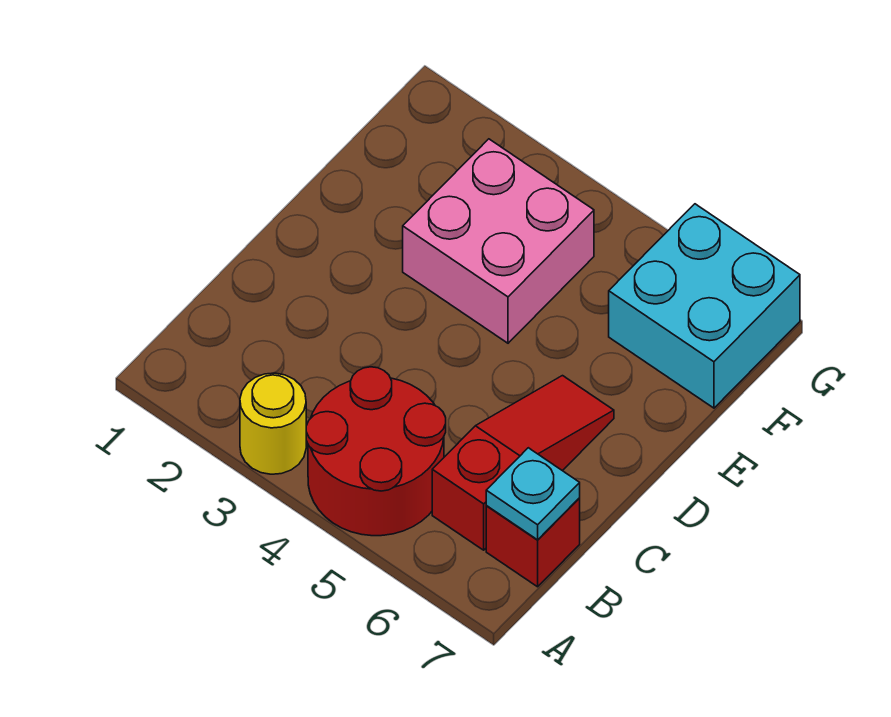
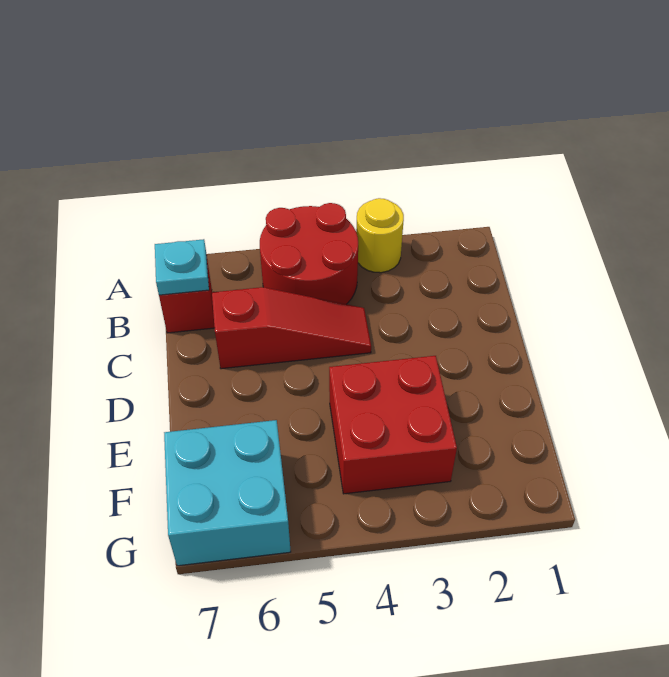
red 1x3 slope [432,376,614,550] -> red 1x3 slope turned to [212,287,371,369]
pink 2x2 brick [403,139,594,343] -> red 2x2 brick [329,356,457,494]

